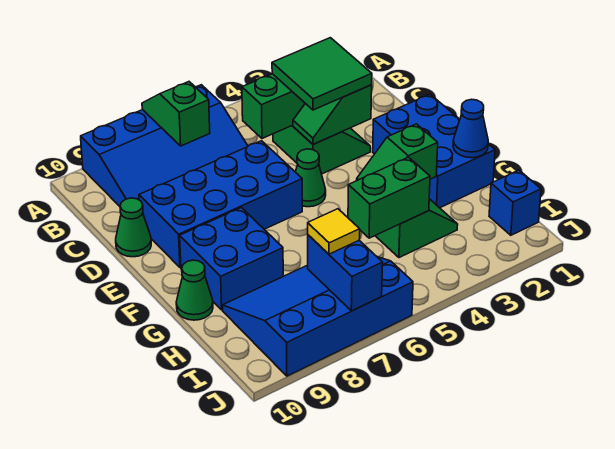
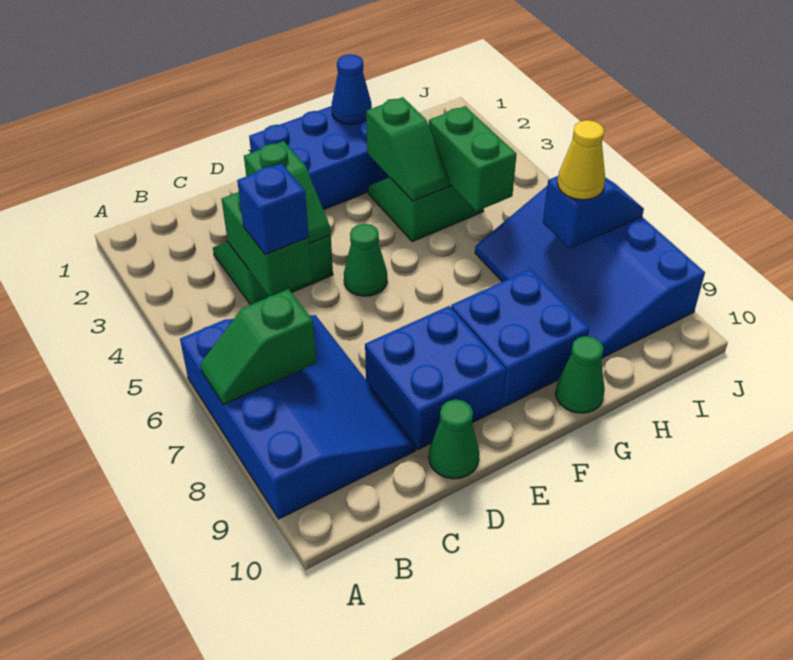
green 2x2 tile [272,38,372,110] -> none
blue 2x4 brick [139,141,302,268] -> blue 2x2 brick [365,306,506,450]
blue 1x1 brick [489,170,541,235] -> blue 1x1 brick moved to [237,163,309,254]
blue 1x2 brick [308,235,383,311] -> blue 1x2 slope [543,176,644,249]
yellow 1x1 tile [308,209,360,254] -> yellow 1x1 cone [557,120,605,200]

